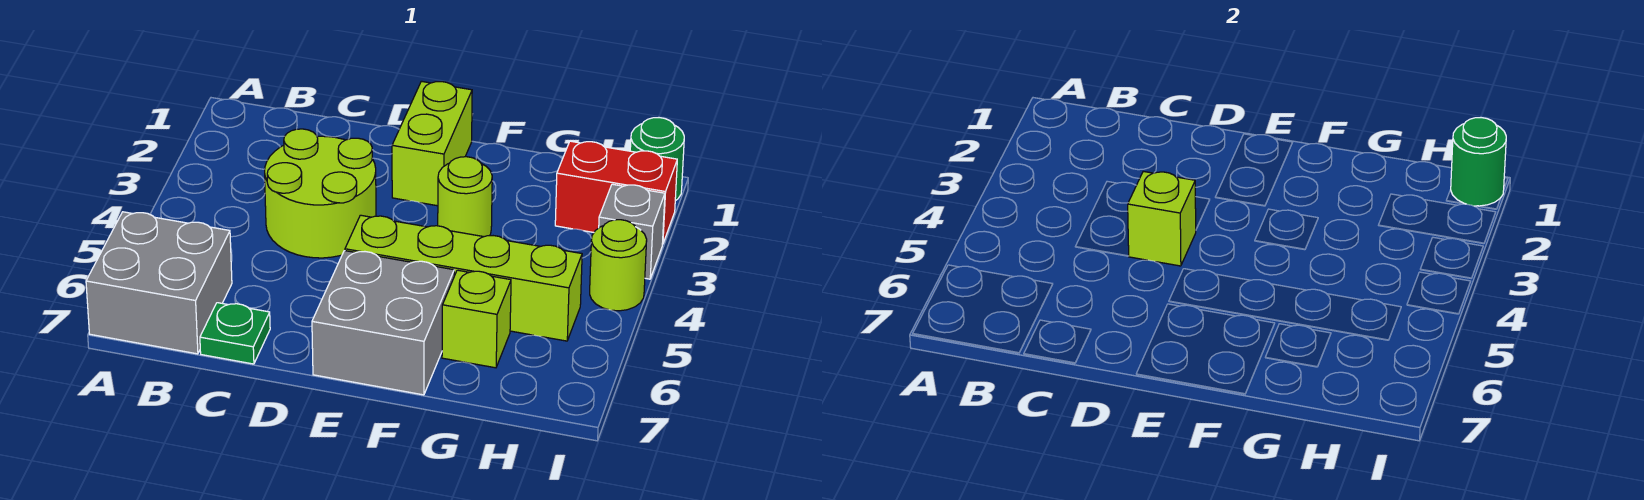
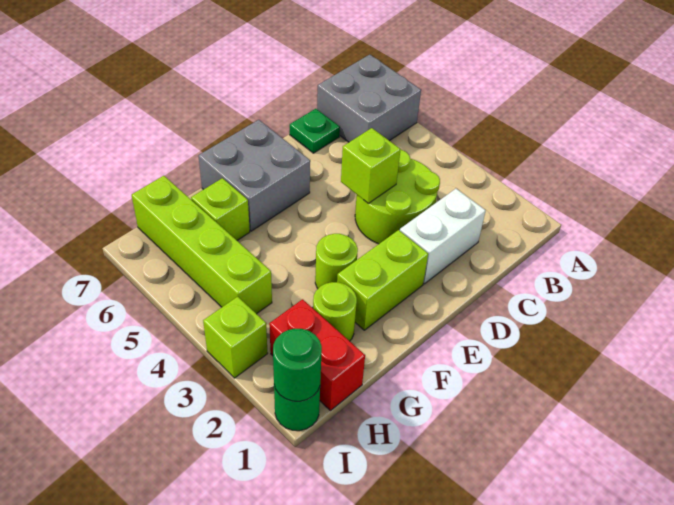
none -> white 1x2 brick [400,189,486,284]
lime 1x2 brick [392,81,472,206] -> lime 1x2 brick turned to [337,230,428,330]
lime 1x4 brick [345,215,582,341] -> lime 1x4 brick turned to [132,176,272,314]
red 1x2 brick [555,141,677,244] -> red 1x2 brick turned to [269,299,365,410]
grey 1x1 brick [599,184,665,279] -> lime 1x1 brick [203,297,268,378]
lime 1x1 round brick [590,220,647,311] -> lime 1x1 round brick moved to [313,282,357,341]

